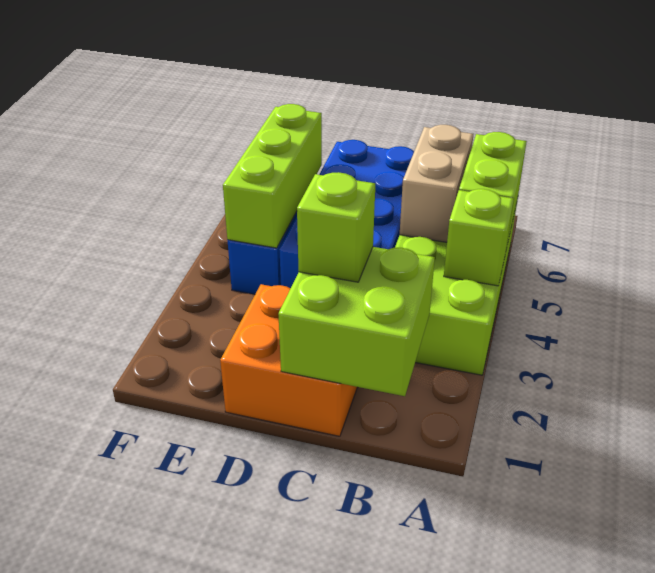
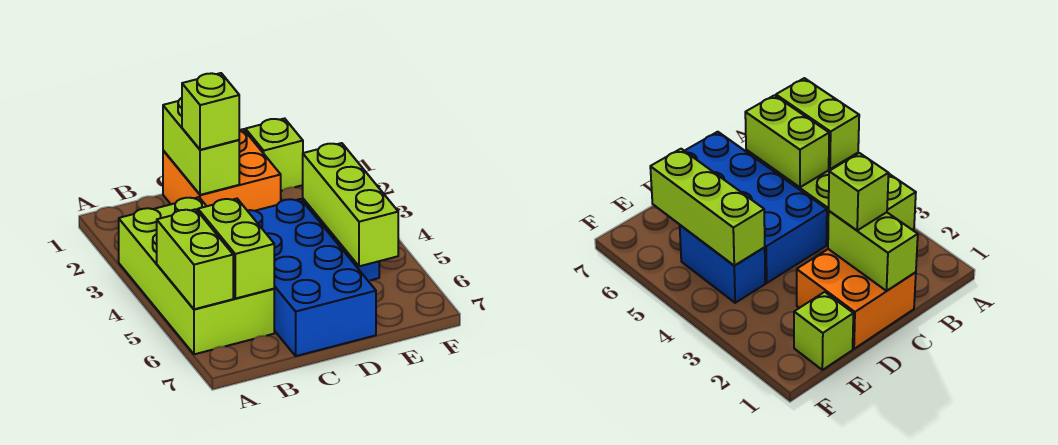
lime 1x1 brick [444,189,514,286] -> lime 1x1 brick moved to [245,118,303,191]
lime 2x2 brick [278,247,435,396] -> lime 1x2 brick [163,98,239,195]
tan 1x2 brick [400,125,473,242] -> lime 1x2 brick [198,199,274,299]

